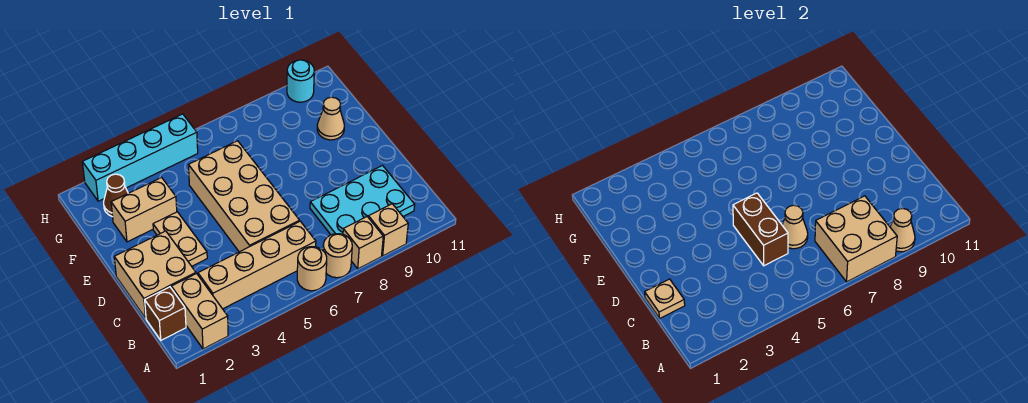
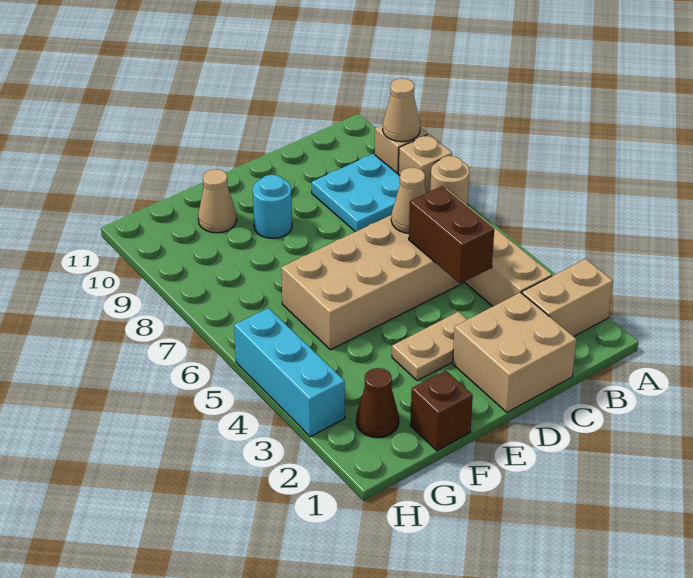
tan 1x1 round brick [297,247,327,291] -> none
tan 2x2 brick [815,196,897,282] -> none
brown 1x1 brick [145,287,186,340] -> brown 1x1 brick moved to [410,370,473,451]
cyan 2x3 plate [310,166,415,235] -> cyan 2x2 plate [312,154,400,232]
tan 1x1 plate [645,279,685,318] -> none
brown 1x2 brick [733,193,788,266] -> brown 1x2 brick turned to [409,186,494,284]
tan 1x2 brick [111,177,177,242] -> none
cyan 1x4 brick [82,114,198,201] -> cyan 1x3 brick [234,308,345,437]
cyan 1x1 round brick [287,60,314,102] -> cyan 1x1 round brick moved to [253,175,292,238]

